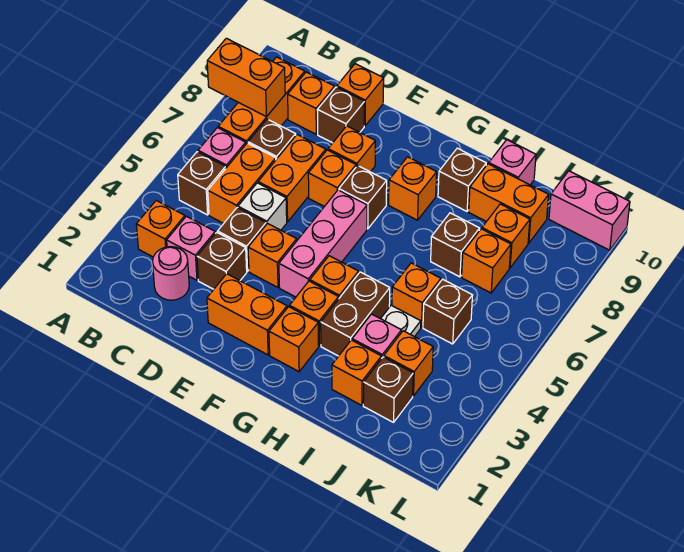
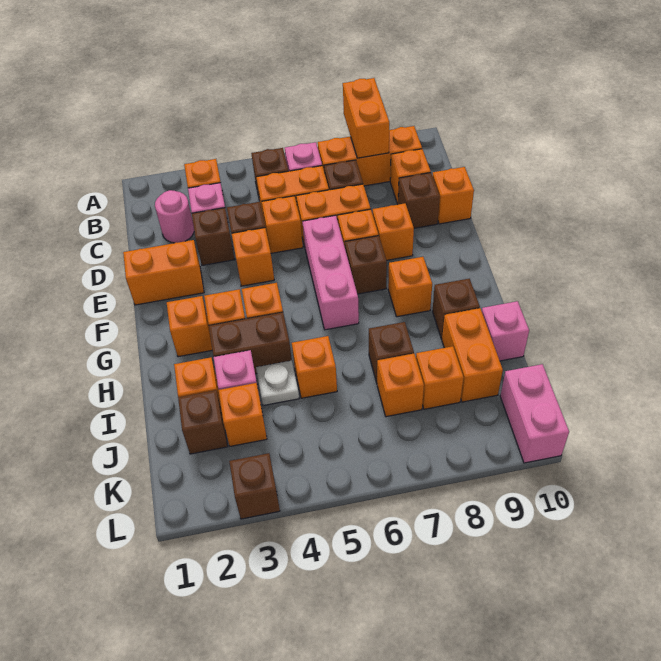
white 1x1 brick [238,183,287,230] -> orange 1x1 brick [262,196,303,253]
orange 1x2 brick [207,274,287,355] -> orange 1x2 brick turned to [123,240,204,305]
pink 1x3 brick [279,190,367,297] -> pink 1x3 brick turned to [302,215,359,330]
brown 1x1 brick [423,279,473,344] -> brown 1x1 brick moved to [229,453,280,519]

